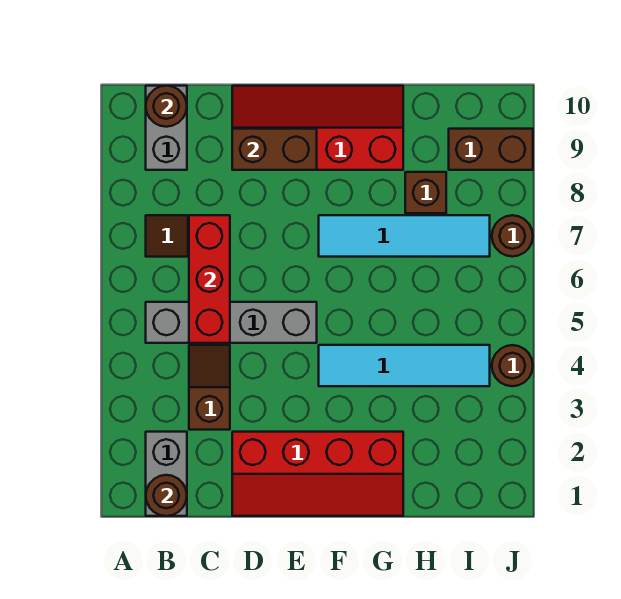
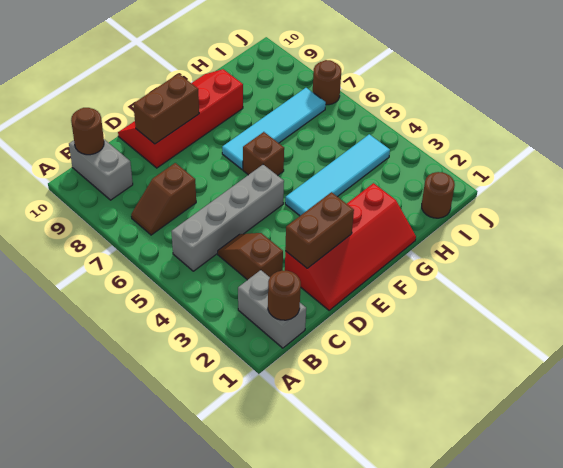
red 1x3 brick [189,215,230,343] -> none
brown 1x1 brick [405,172,446,213] -> brown 1x1 brick moved to [243,132,284,176]
brown 1x2 brick [449,129,533,170] -> brown 1x2 brick moved to [285,192,354,268]
brown 1x1 round brick [492,345,533,386] -> brown 1x1 round brick moved to [422,172,455,218]

